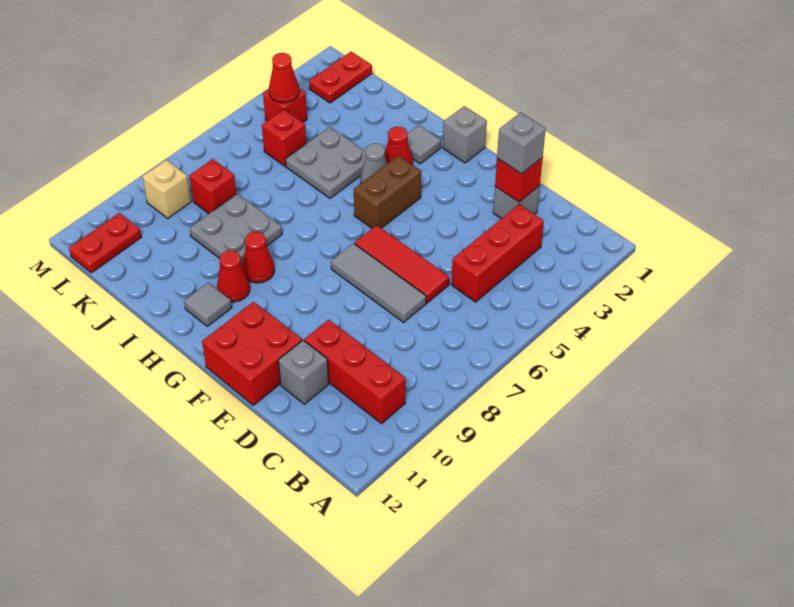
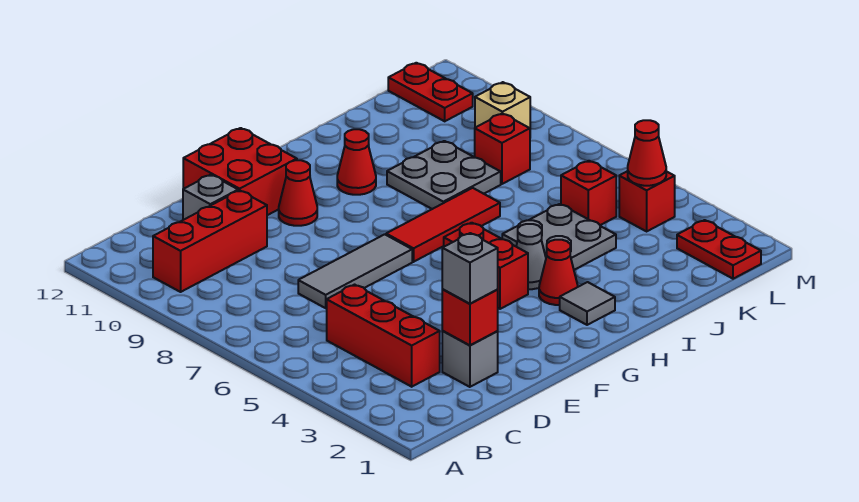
red 1x3 tile [355,225,449,303] -> red 1x3 tile moved to [386,188,500,262]
grey 1x1 brick [443,106,487,163] -> none
brown 1x2 brick [354,156,421,228] -> red 1x2 brick [444,223,528,309]
red 1x1 cone [242,232,274,283] -> red 1x1 cone moved to [279,160,317,226]
grey 1x1 tile [184,283,232,326] -> none

